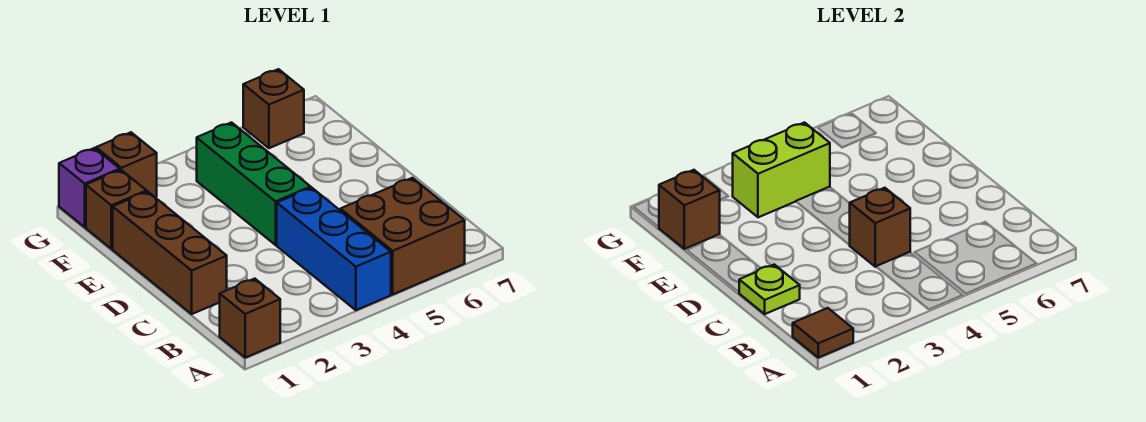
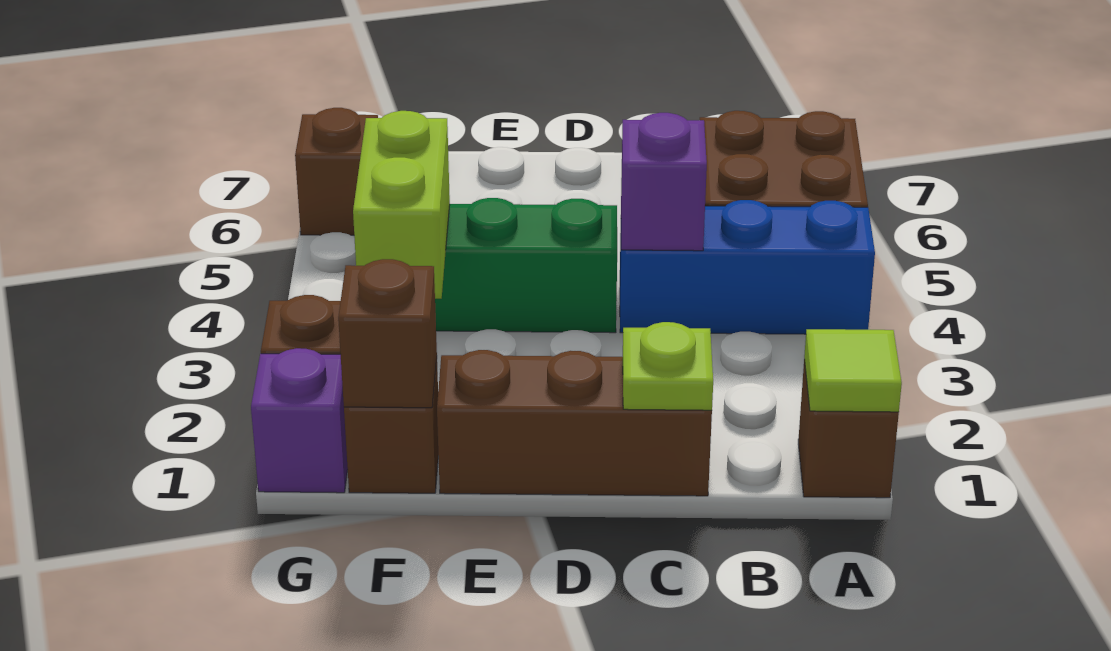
brown 1x1 tile [793,308,853,358] -> lime 1x1 tile [804,329,902,412]
brown 1x1 brick [850,188,910,267] -> purple 1x1 brick [621,113,707,251]

